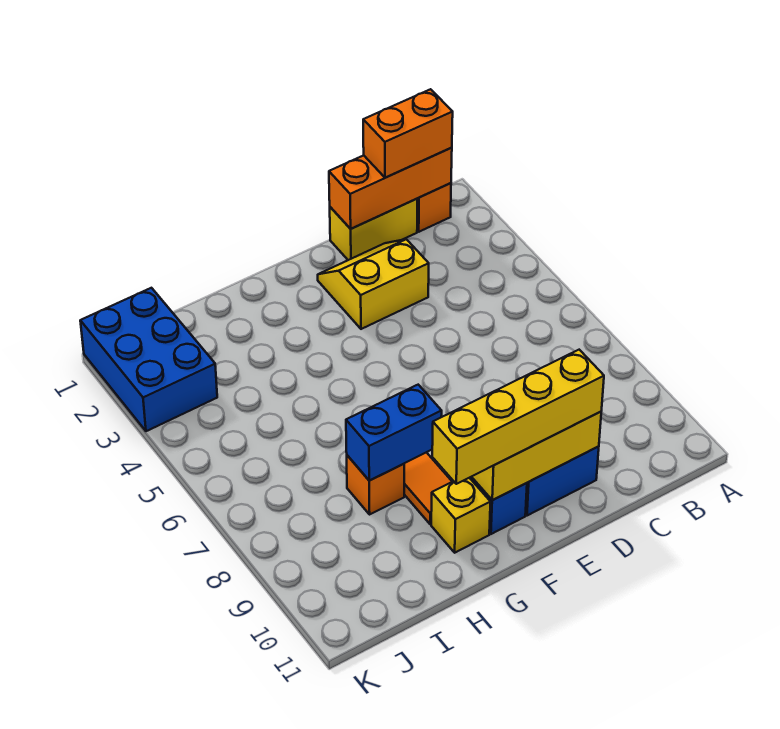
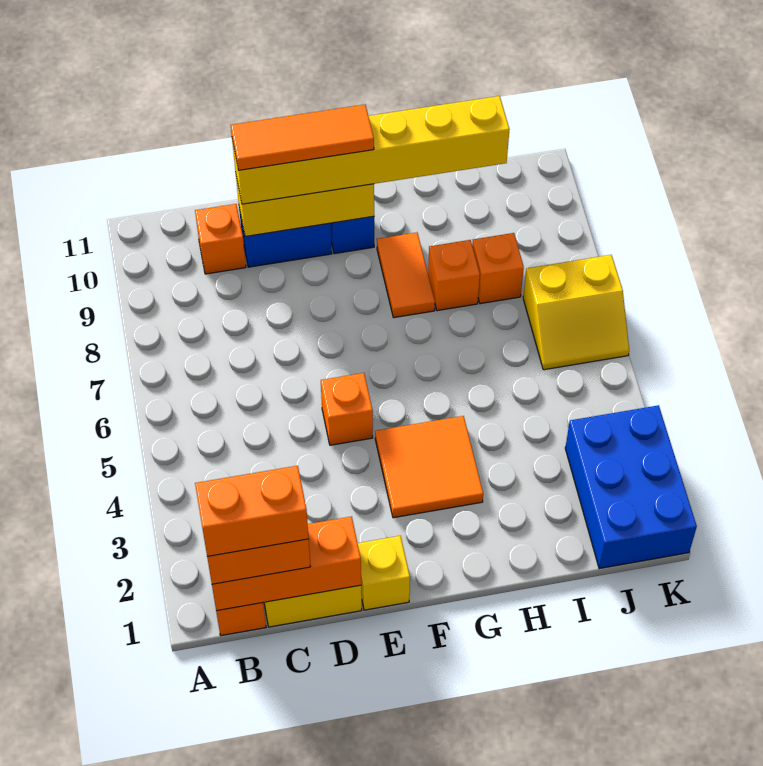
none -> orange 1x2 brick [195,466,309,556]
none -> orange 1x1 brick [195,204,246,274]
yellow 2x2 slope [318,239,429,329] -> yellow 2x2 slope moved to [523,255,629,370]
yellow 1x4 brick [432,350,604,484] -> yellow 1x6 brick [232,96,510,204]
none -> orange 1x3 tile [231,105,374,170]
none -> orange 1x1 brick [321,373,373,445]
none -> orange 2x2 tile [375,416,483,518]
blue 1x2 brick [346,385,442,481] -> none
yellow 1x1 brick [431,478,490,553] -> yellow 1x1 brick moved to [358,536,410,610]
none -> orange 1x1 brick [472,233,524,304]

